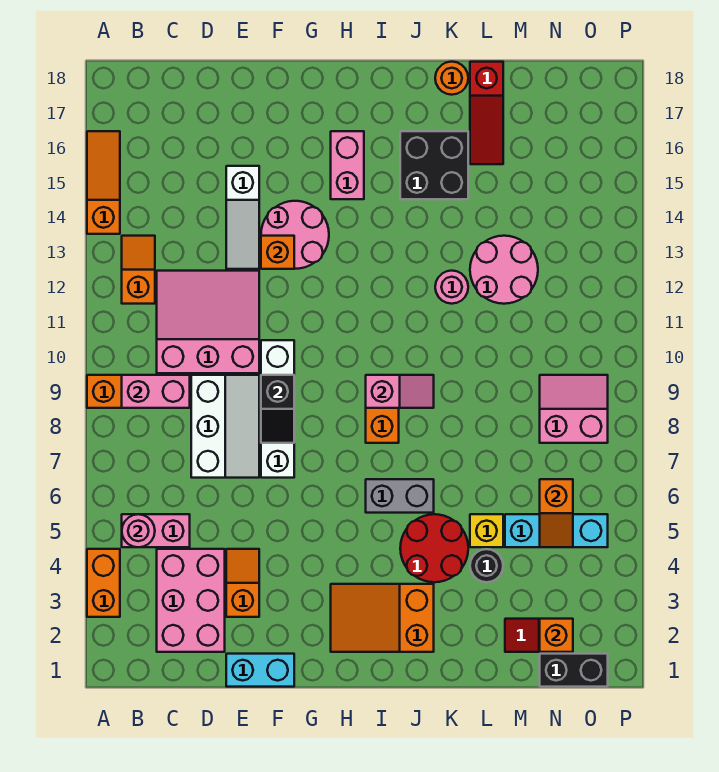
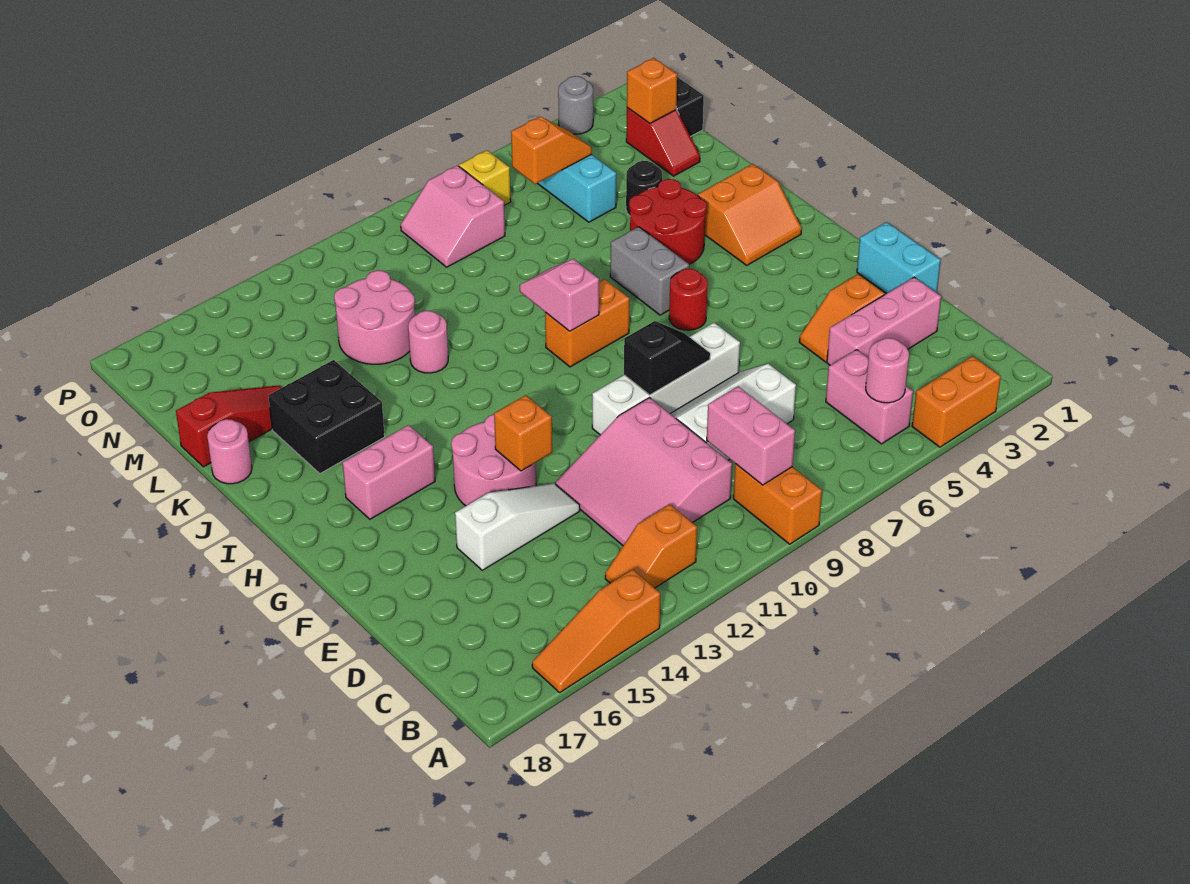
pink 2x3 brick [157,549,225,652] -> pink 1x3 brick [827,277,941,365]
orange 2x3 slope [331,584,434,652] -> orange 2x2 slope [698,164,802,265]
none -> red 1x1 round brick [669,269,708,330]
orange 1x1 round brick [435,62,468,95] -> pink 1x1 round brick [207,419,252,484]
yellow 1x1 brick [470,514,503,547] -> yellow 1x1 brick moved to [459,150,511,205]
none -> grey 1x1 round brick [558,76,593,134]

